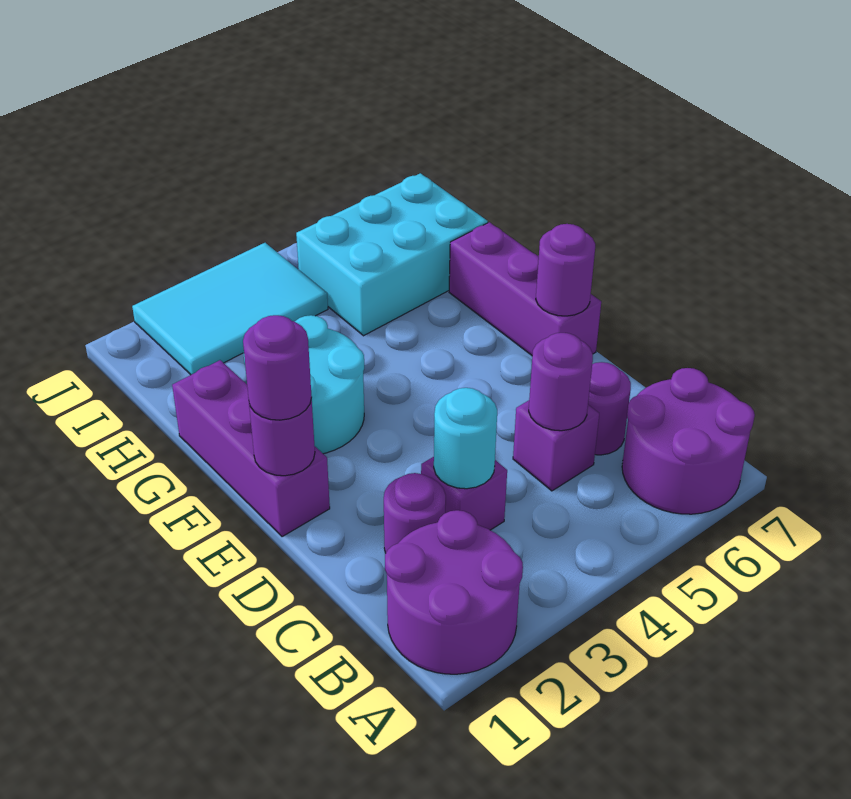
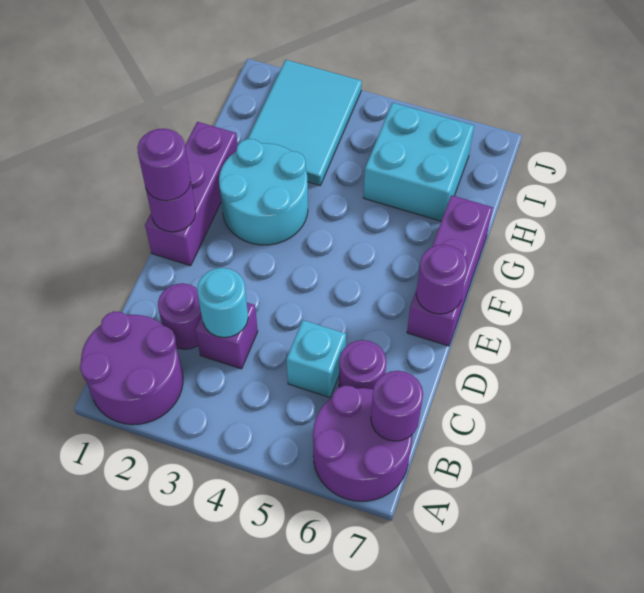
purple 1x1 brick [513,401,599,491] -> cyan 1x1 brick [287,320,346,397]
purple 1x1 round brick [529,333,593,431] -> purple 1x1 round brick moved to [371,371,423,441]
cyan 2x3 brick [296,173,488,336] -> cyan 2x2 brick [363,103,474,221]
cyan 2x3 tile [132,243,328,375] -> cyan 2x3 tile turned to [248,60,362,185]

